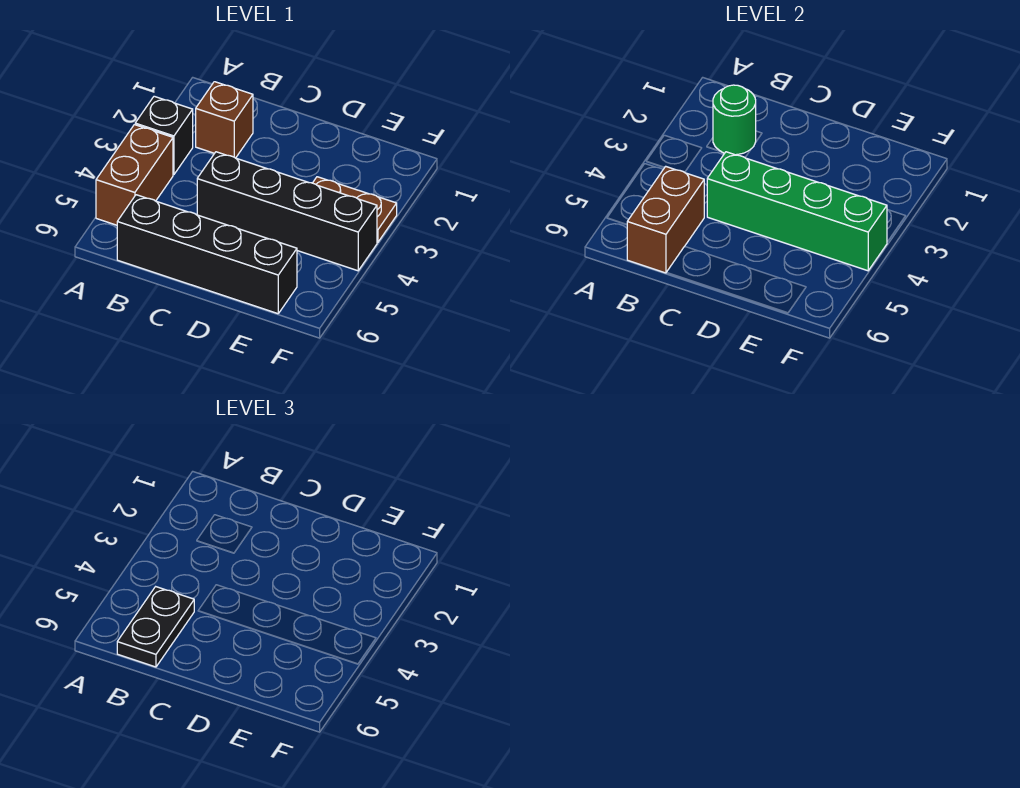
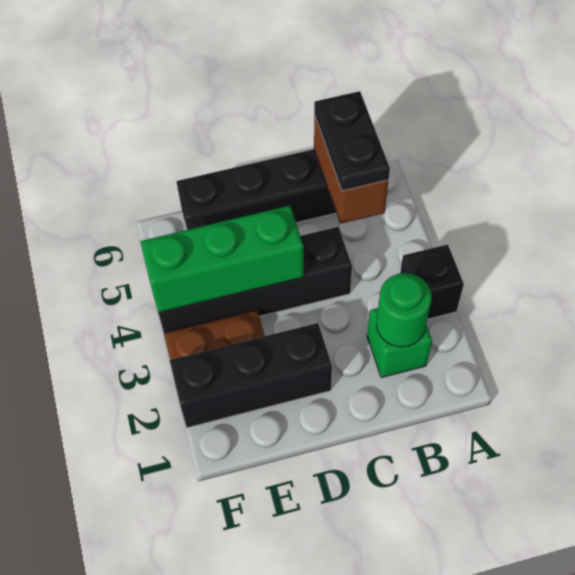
brown 1x2 brick [96,125,173,225] -> none
brown 1x1 brick [196,82,253,158] -> green 1x1 brick [367,308,432,378]
green 1x4 brick [707,152,887,271] -> green 1x3 brick [140,206,304,313]
none -> black 1x3 brick [169,323,332,428]

